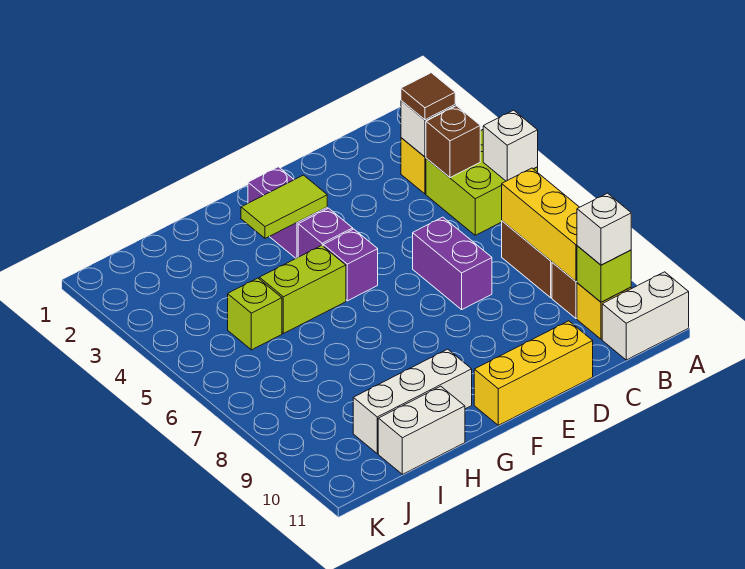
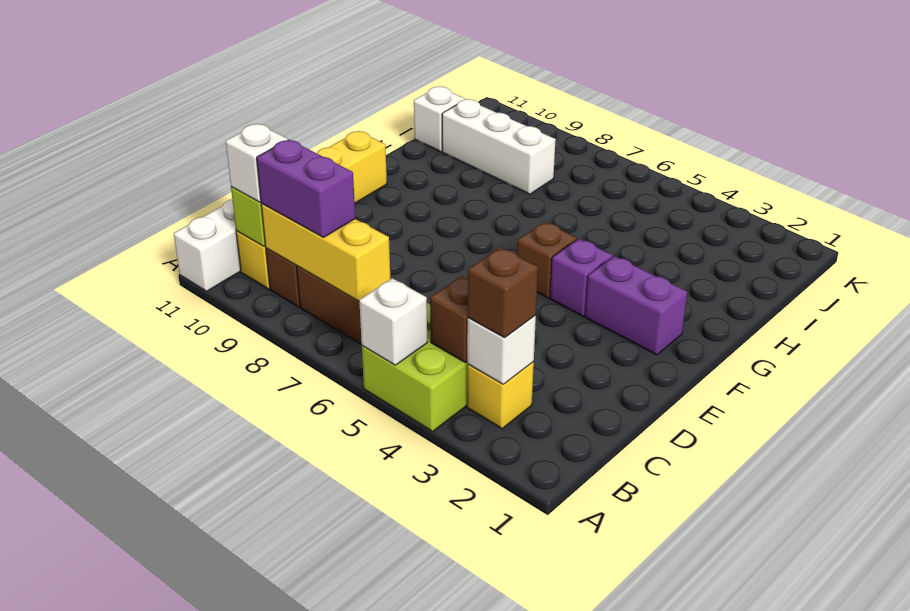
brown 1x1 tile [401,73,455,120] -> brown 1x1 brick [468,247,538,338]
purple 1x2 brick [413,217,492,309] -> purple 1x2 brick moved to [257,140,355,237]
lime 1x2 tile [241,175,327,238] -> none
purple 1x1 brick [323,229,378,301] -> brown 1x1 brick [517,222,577,298]
lime 1x2 brick [259,245,346,333] -> none
white 1x3 brick [353,349,472,454] -> white 1x3 brick turned to [442,99,556,194]
white 1x2 brick [378,386,465,474] -> white 1x1 brick [414,87,465,152]
lime 1x1 brick [228,278,282,350] -> none

